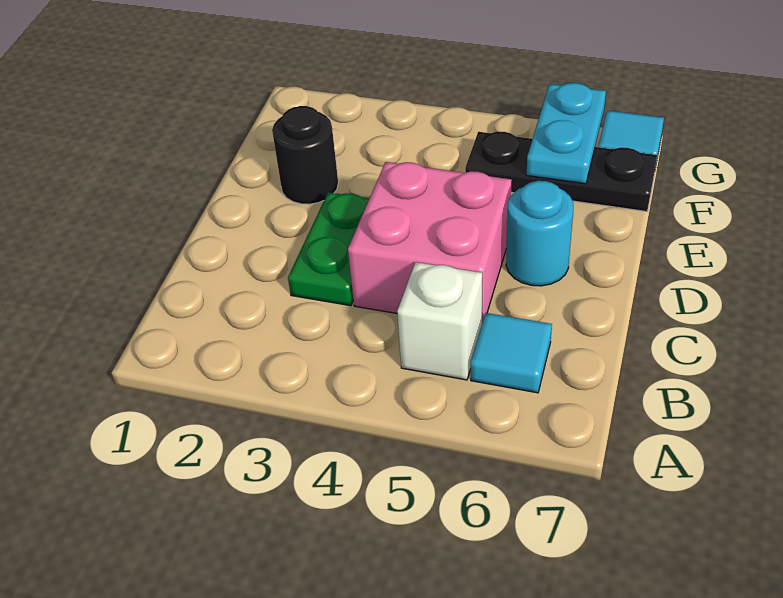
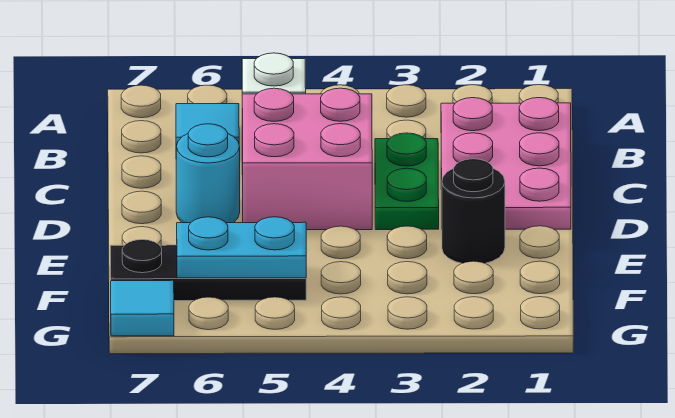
none -> pink 2x3 plate [441,98,571,229]
cyan 1x2 plate [526,83,606,184] -> cyan 1x2 plate turned to [177,217,306,278]

